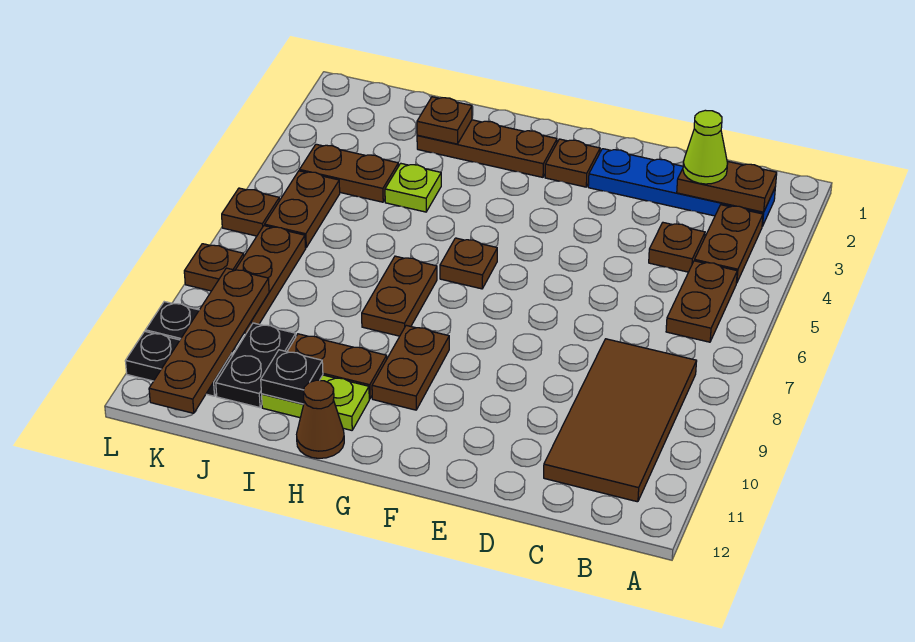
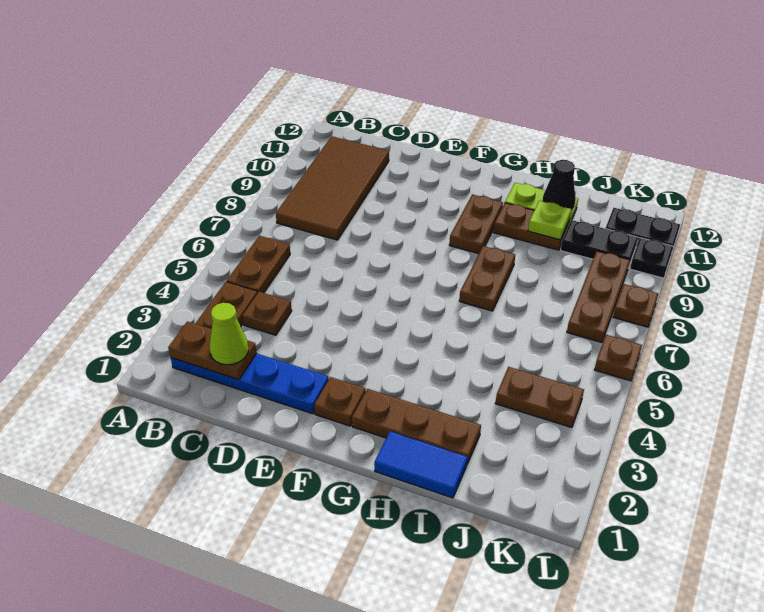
brown 1x1 plate [440,238,497,289] -> none
none -> blue 1x2 tile [374,431,467,498]
brown 1x1 cone [297,380,344,458] -> none
brown 1x1 plate [417,97,472,144] -> none
lime 1x1 plate [385,163,441,212] -> lime 1x1 plate moved to [528,201,571,240]
black 1x1 plate [261,350,323,404] -> black 1x1 cone [542,160,576,211]
black 1x2 plate [216,323,296,408] -> black 1x2 plate turned to [561,220,638,265]
brown 1x2 plate [265,171,340,248] -> none
brown 1x4 plate [149,268,269,413] -> none

